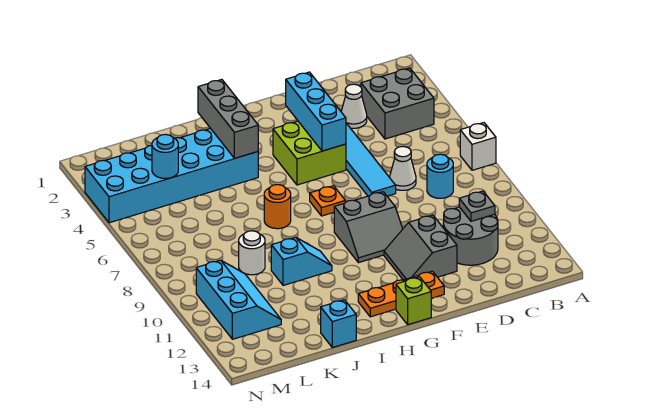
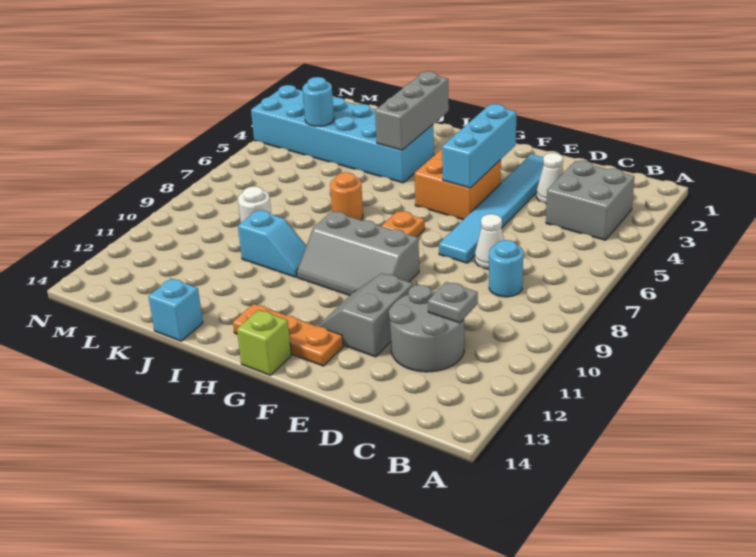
white 1x1 brick [460,123,496,170] -> none
lime 2x2 brick [273,121,346,185] -> orange 2x2 brick [414,149,501,220]
grey 2x2 slope [334,192,403,263] -> grey 2x3 slope [297,211,419,296]
cyan 2x3 slope [196,260,281,339] -> none

